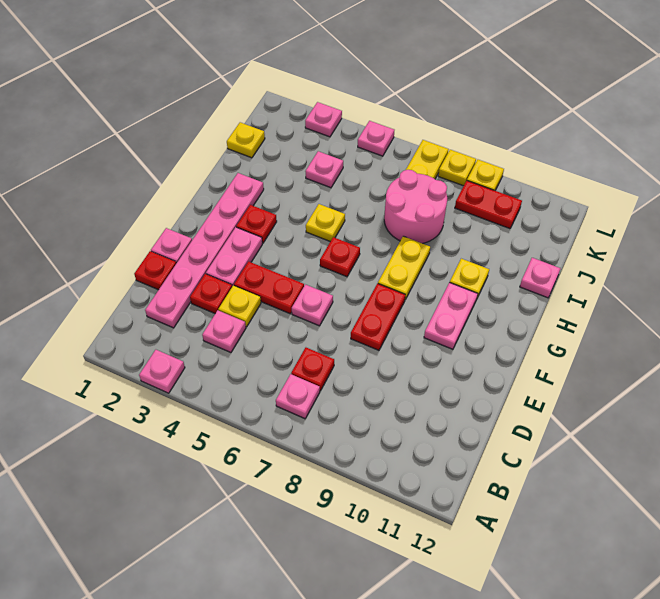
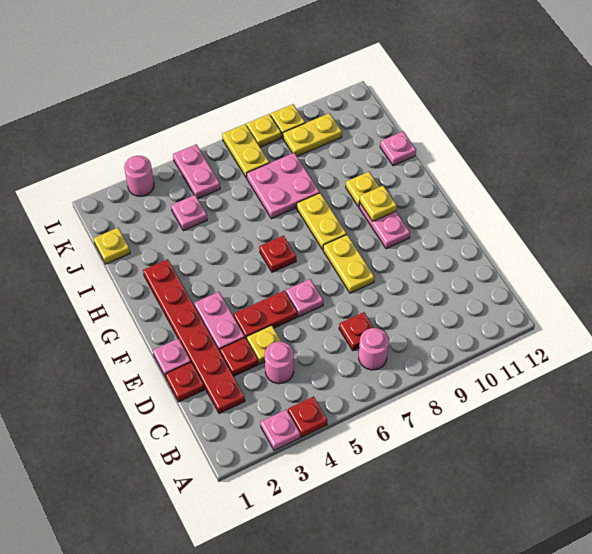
pink 1x1 plate [276,374,320,419] -> pink 1x1 round brick [359,328,389,370]
pink 1x6 plate [145,173,264,328] -> red 1x6 plate [143,259,245,414]
pink 1x1 plate [202,310,246,352] -> pink 1x1 round brick [265,342,294,384]
red 1x2 plate [351,284,405,350] -> yellow 1x2 plate [323,235,375,293]
red 1x1 plate [236,205,277,243] -> red 1x1 plate moved to [288,397,328,437]
yellow 1x1 plate [306,204,345,241] -> yellow 1x1 plate moved to [360,186,397,221]
pink 2x2 round brick [384,170,447,243] -> pink 2x2 plate [247,153,320,219]
red 1x2 plate [455,181,522,229] -> yellow 1x2 plate [283,113,342,156]
pink 1x1 plate [305,102,342,137] -> pink 1x1 round brick [124,156,154,196]
pink 1x1 plate [358,121,394,156] -> pink 1x2 plate [173,145,220,199]

